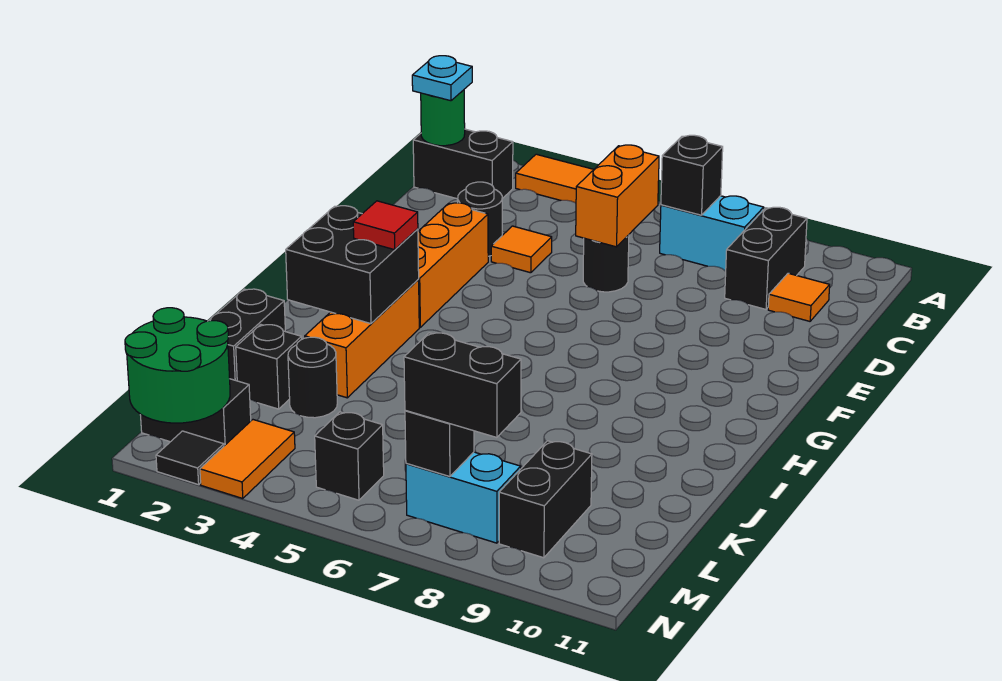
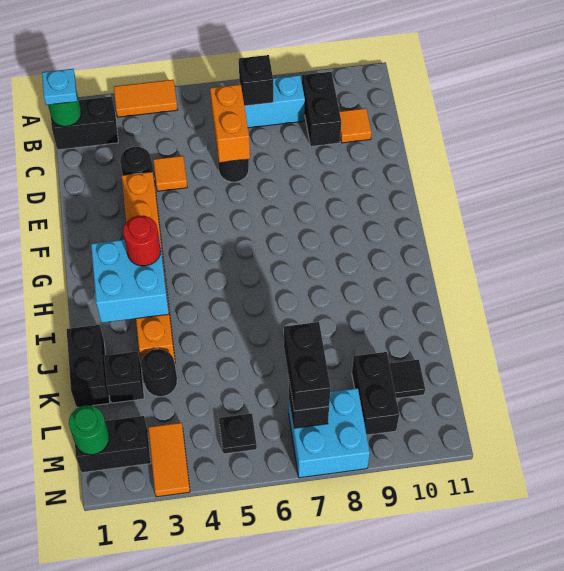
black 2x2 brick [286,206,419,324] -> cyan 2x2 brick [91,238,169,323]
red 1x1 tile [353,201,418,250] -> red 1x1 round brick [123,216,161,266]
green 2x2 round brick [125,308,230,423] -> green 1x1 round brick [69,405,109,455]
black 1x1 brick [315,412,384,500] -> black 1x1 plate [219,413,257,454]
cyan 1x2 brick [406,452,521,543] -> cyan 2x2 brick [289,388,370,478]
black 1x2 brick [404,333,521,438] -> black 1x2 brick turned to [284,322,331,411]
black 1x1 tile [156,431,224,485] -> black 1x1 tile moved to [389,360,425,398]

